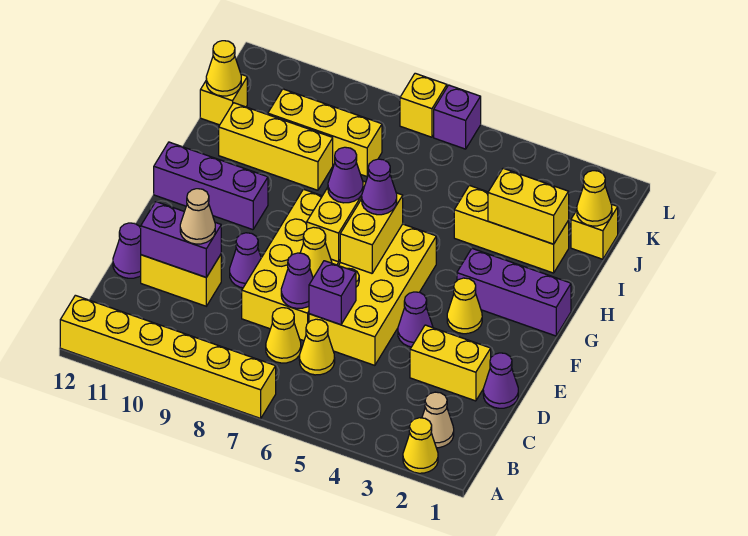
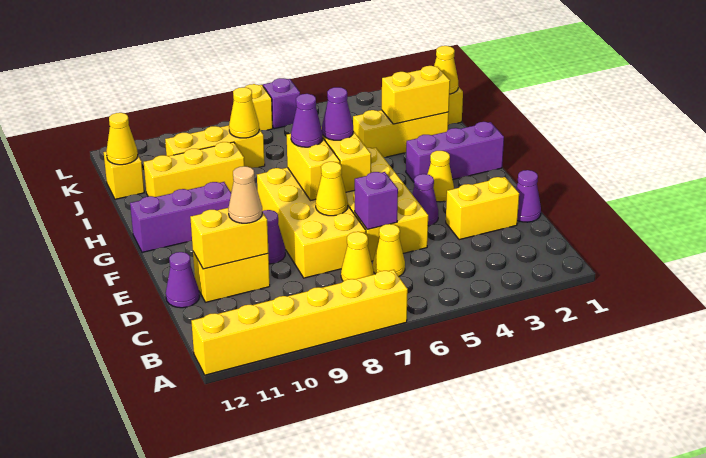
yellow 1x1 cone [403,418,438,473] -> yellow 1x1 cone moved to [229,87,259,138]
tan 1x1 cone [422,392,454,448] -> none
purple 1x1 cone [281,253,313,308] -> none
purple 1x2 brick [141,202,221,277] -> yellow 1x2 brick [190,208,269,269]

